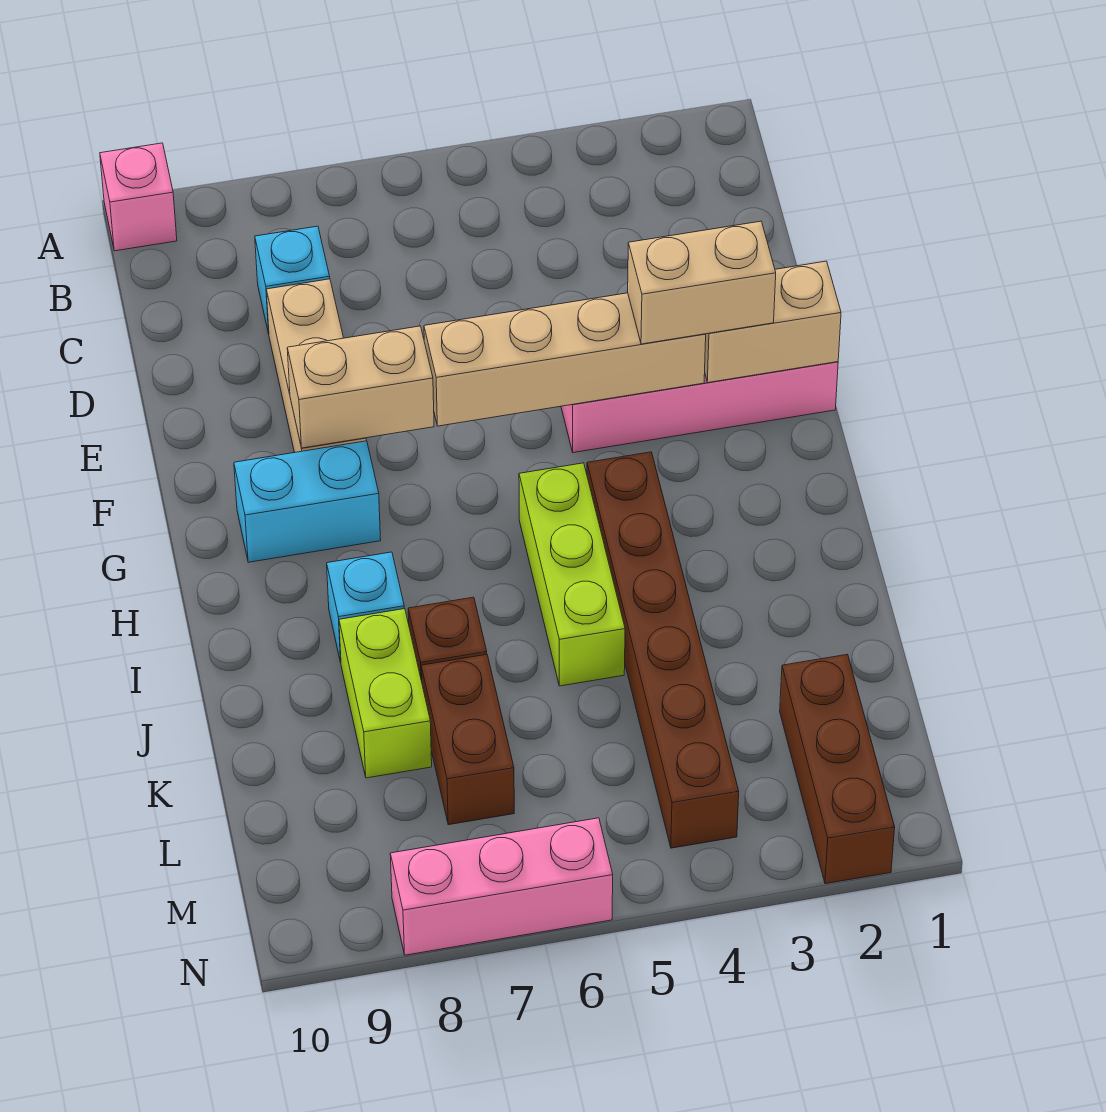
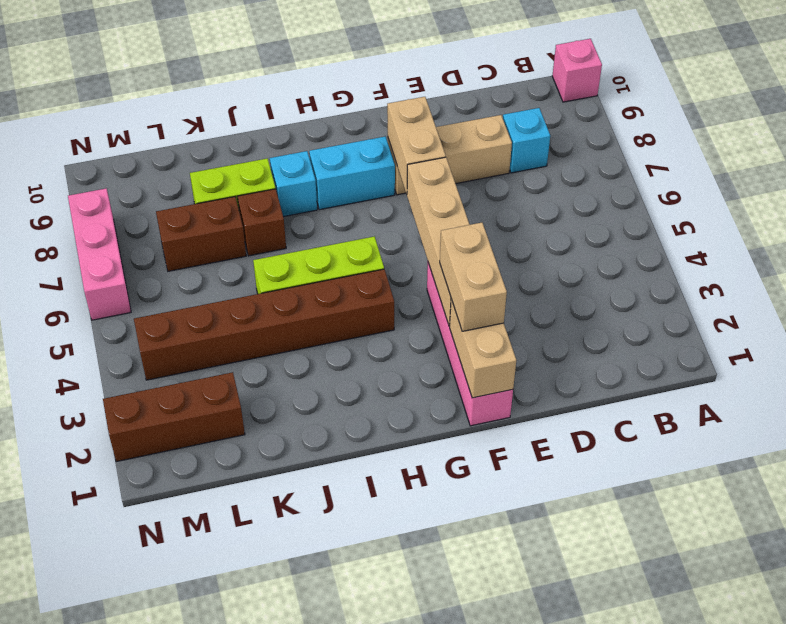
cyan 1x2 brick [234,441,381,562] -> cyan 1x2 brick turned to [309,136,395,210]

